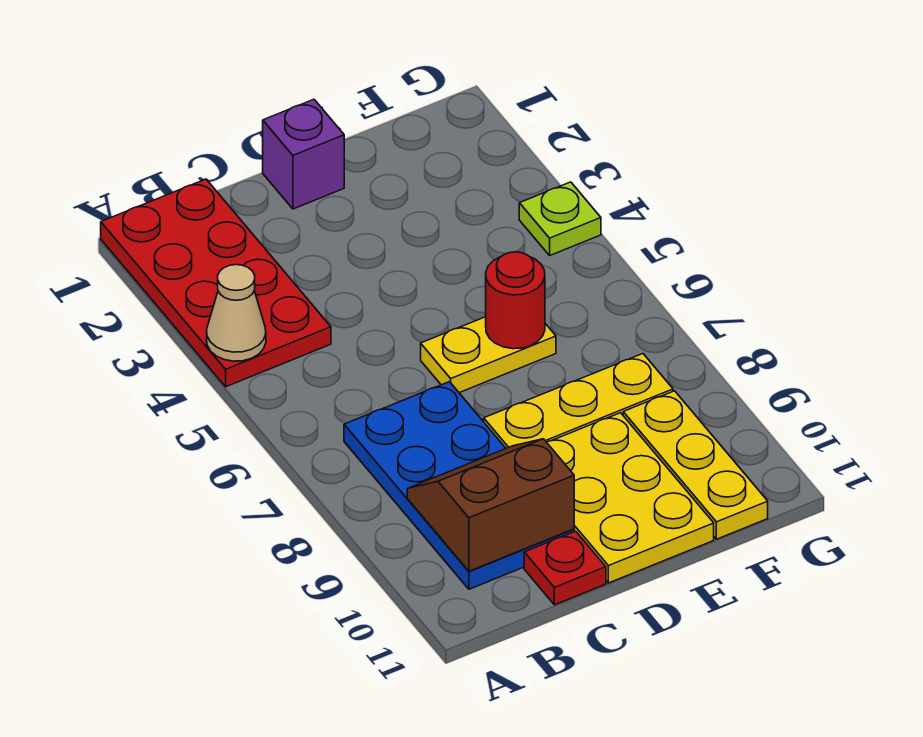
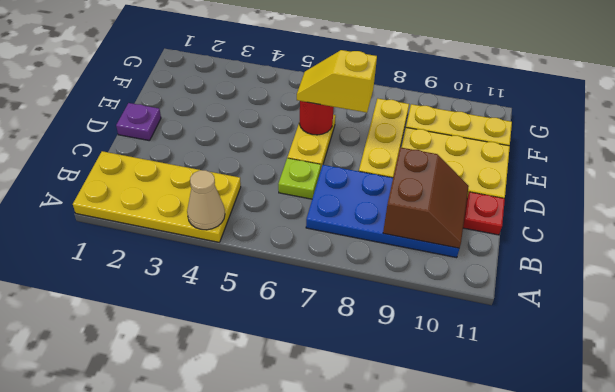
red 2x4 plate [101,179,331,387] -> yellow 2x4 plate [73,151,241,242]
brown 2x2 slope [407,439,574,571] -> brown 2x2 slope turned to [383,147,469,248]
purple 1x1 brick [263,99,344,209] -> purple 1x1 plate [116,103,161,141]
none -> yellow 1x2 slope [297,50,377,113]
lime 1x1 plate [519,182,601,255] -> lime 1x1 plate moved to [278,158,321,199]

